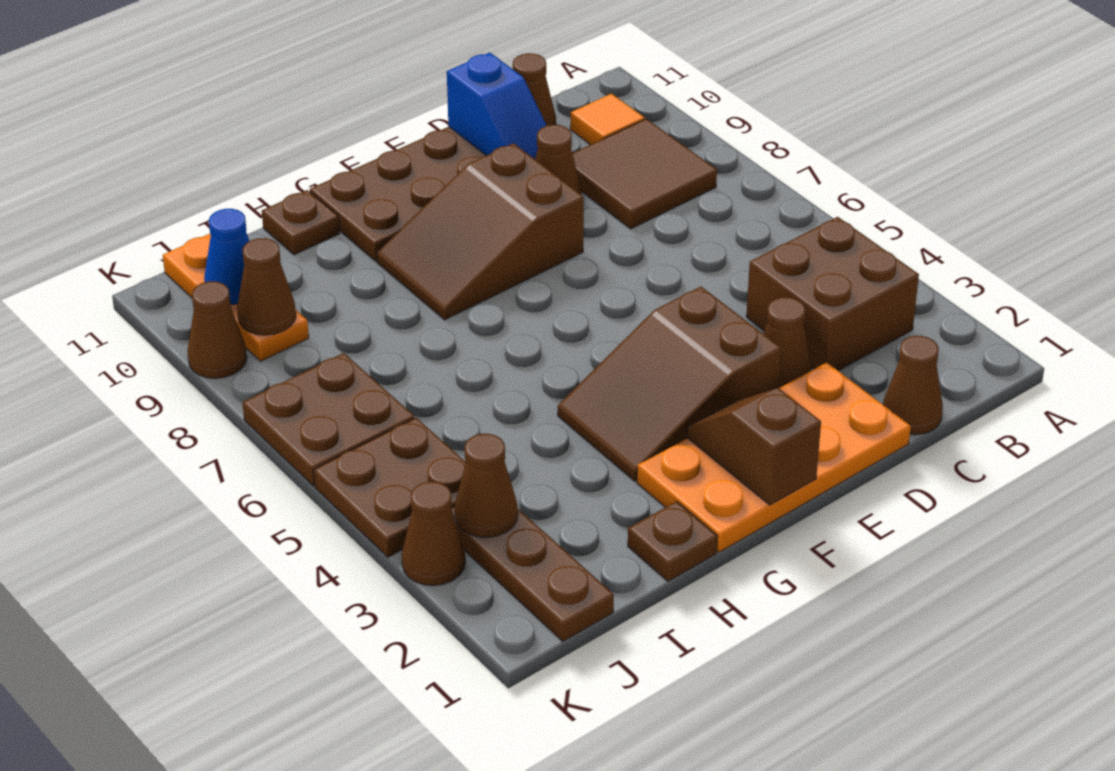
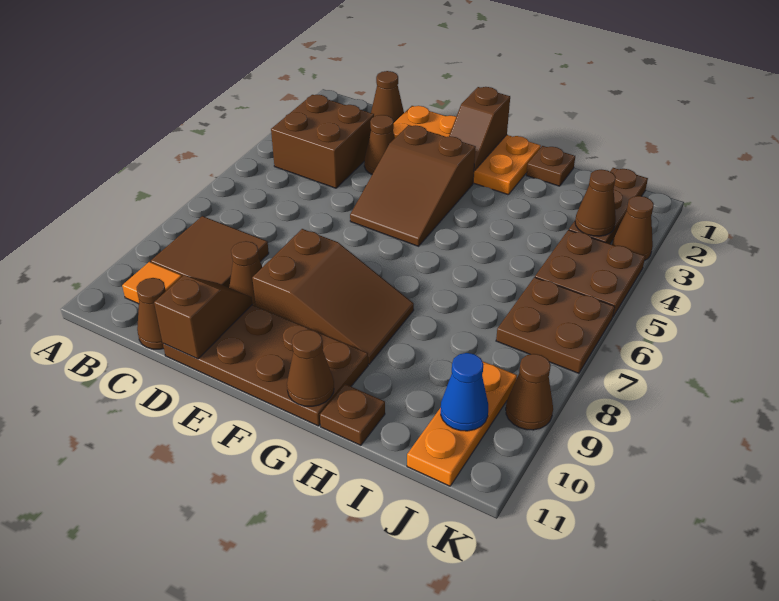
blue 1x2 slope [447,53,547,159] -> brown 1x2 slope [154,275,252,359]
brown 2x3 slope [558,287,781,481] -> brown 2x3 slope turned to [350,125,476,246]
brown 1x1 cone [237,238,296,335] -> brown 1x1 cone moved to [287,330,334,406]

